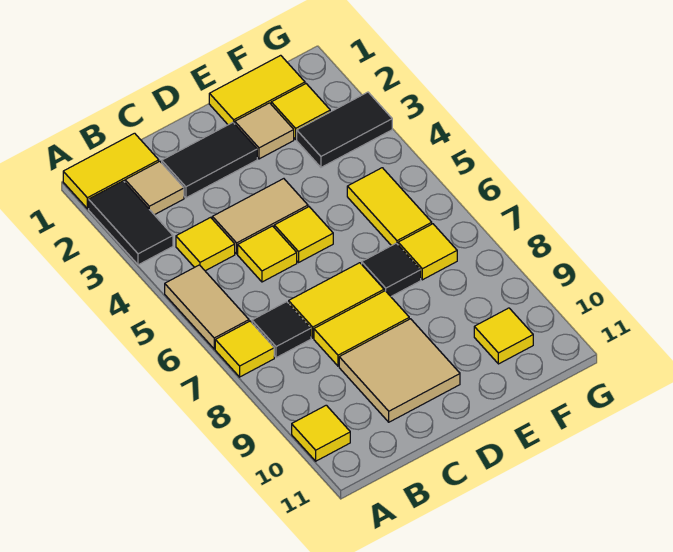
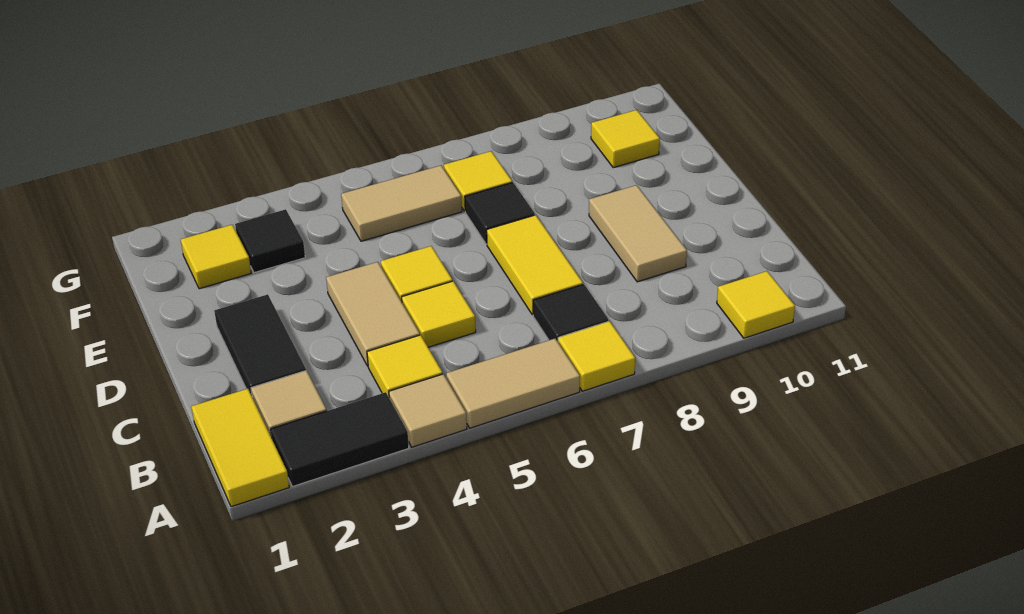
yellow 1x2 tile [314,291,409,366] -> none
tan 2x2 tile [339,319,460,422] -> tan 1x2 tile [589,185,687,282]
yellow 1x2 tile [209,55,305,125] -> none
tan 1x1 tile [235,103,294,159] -> tan 1x1 tile moved to [389,374,467,447]
black 1x2 tile [297,92,392,167] -> black 1x1 tile [235,209,305,273]
yellow 1x2 tile [347,168,432,246] -> tan 1x2 tile [341,165,462,241]

